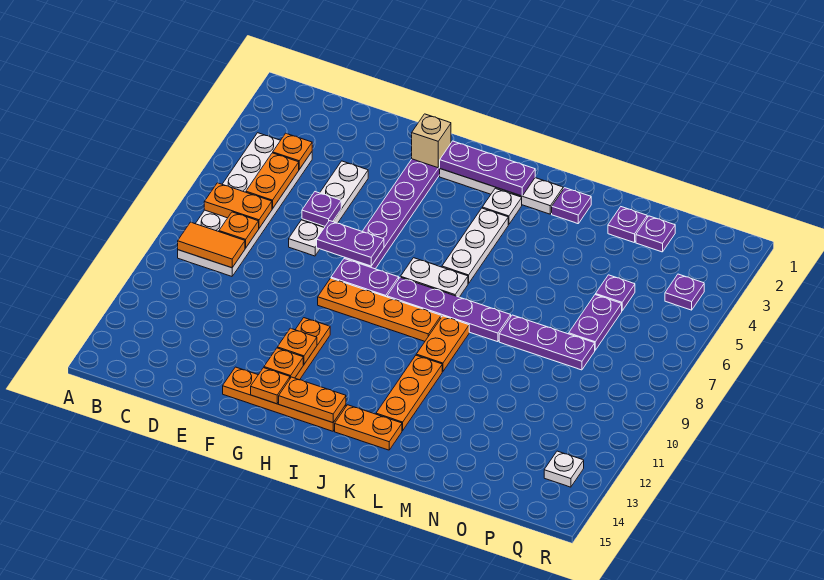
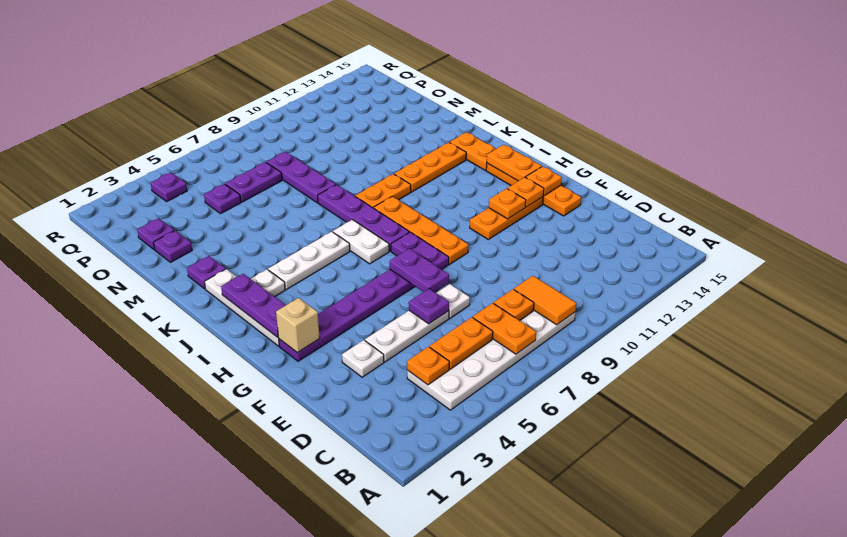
white 1x1 plate [544,451,584,487] -> white 1x1 plate moved to [342,340,384,377]

